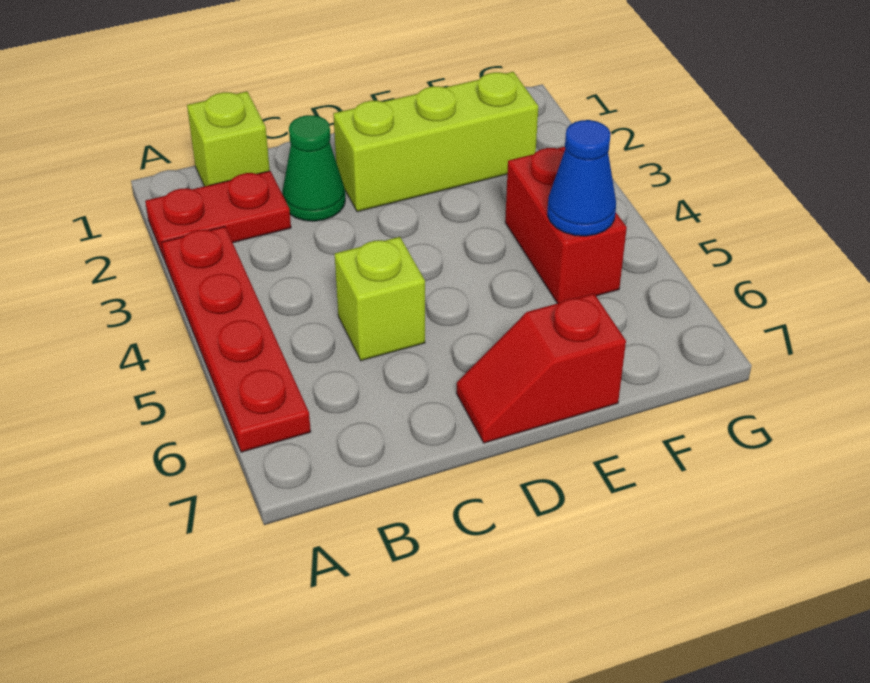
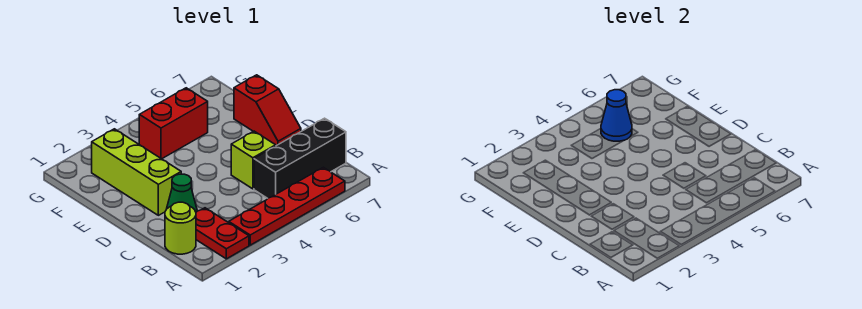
lime 1x1 brick [187,91,270,186] -> lime 1x1 round brick [165,202,196,254]
none -> black 1x3 brick [254,118,346,198]

